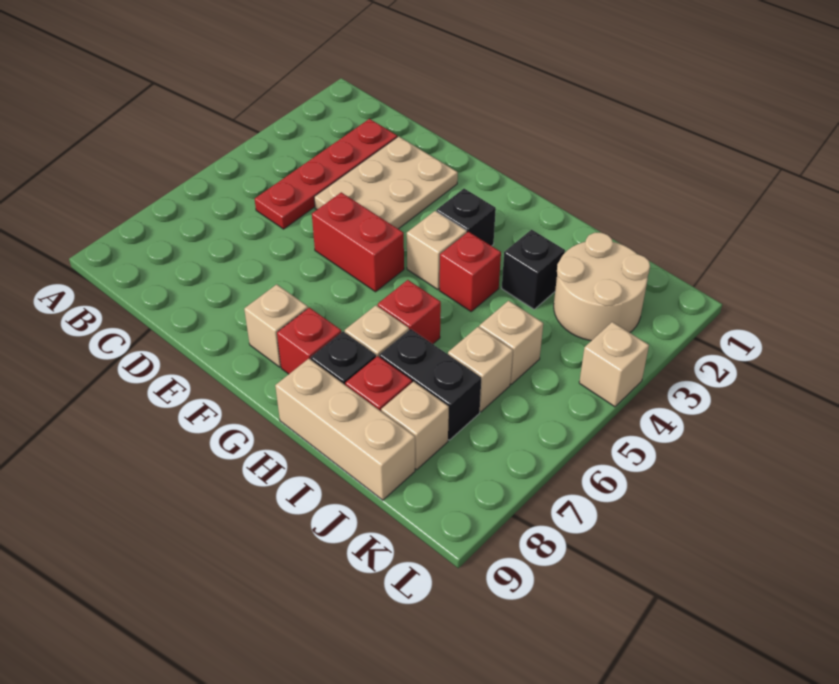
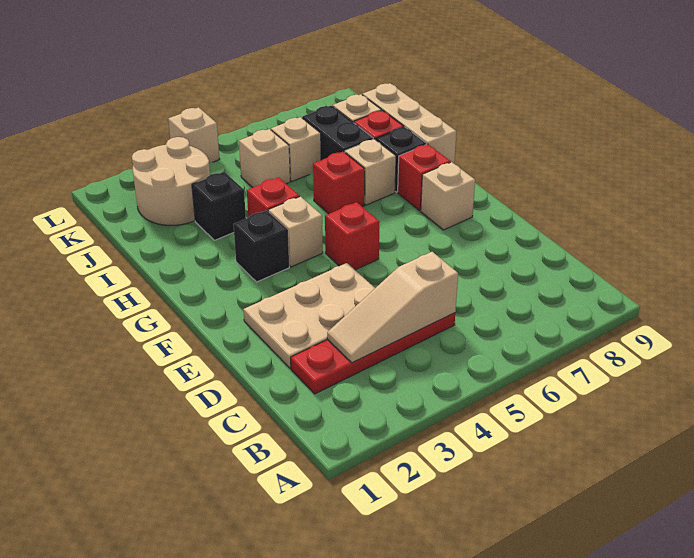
none -> tan 1x3 slope [327,252,458,363]
red 1x2 brick [312,192,404,292] -> red 1x1 brick [325,202,380,270]

